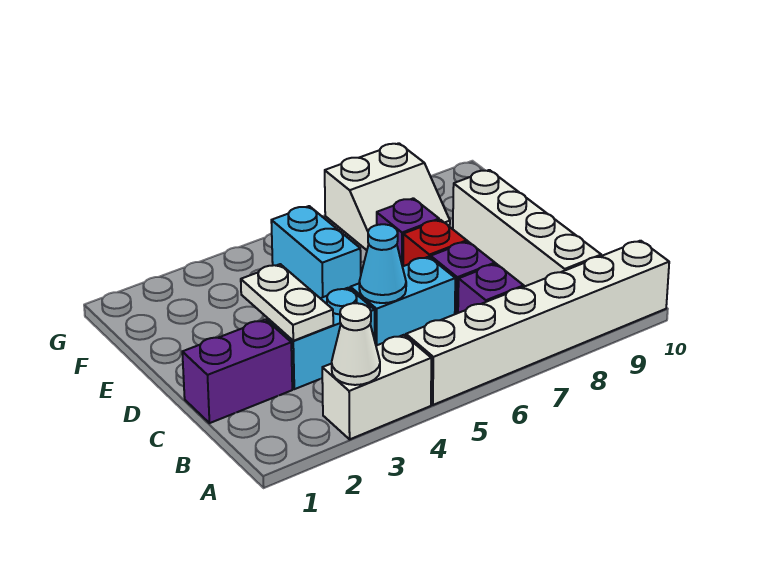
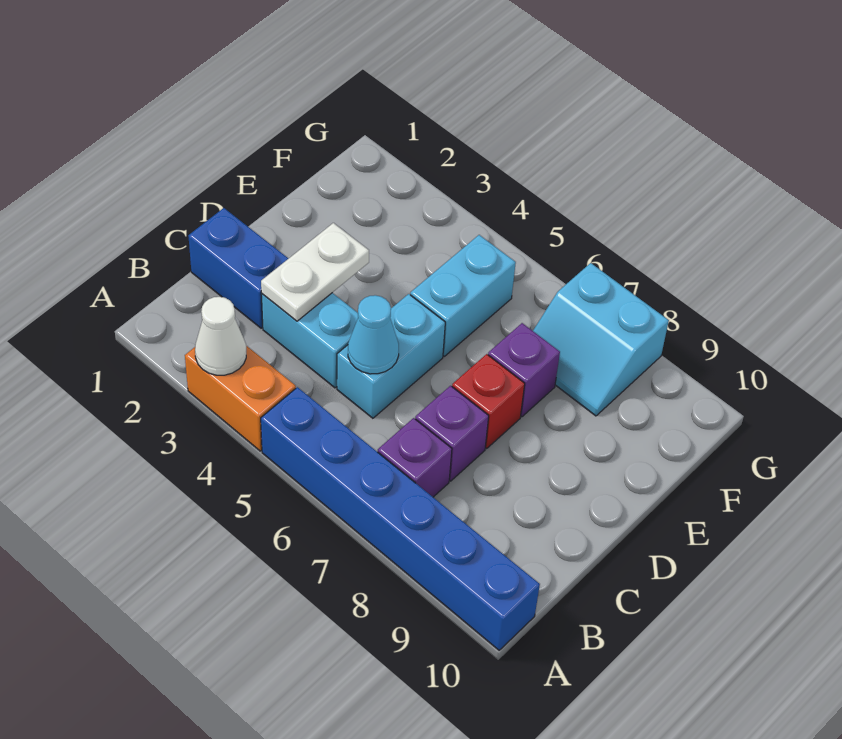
white 1x2 brick [322,335,431,439] -> orange 1x2 brick [185,346,296,451]
white 1x6 brick [406,241,669,405] -> blue 1x6 brick [261,387,540,650]
white 1x4 brick [453,170,601,286] -> none
purple 1x2 brick [182,320,292,423] -> blue 1x2 brick [188,208,289,328]
cyan 1x2 brick [350,257,455,346] -> cyan 1x2 brick turned to [337,294,445,418]
white 2x2 slope [325,143,450,250] -> cyan 2x2 slope [533,263,669,416]

